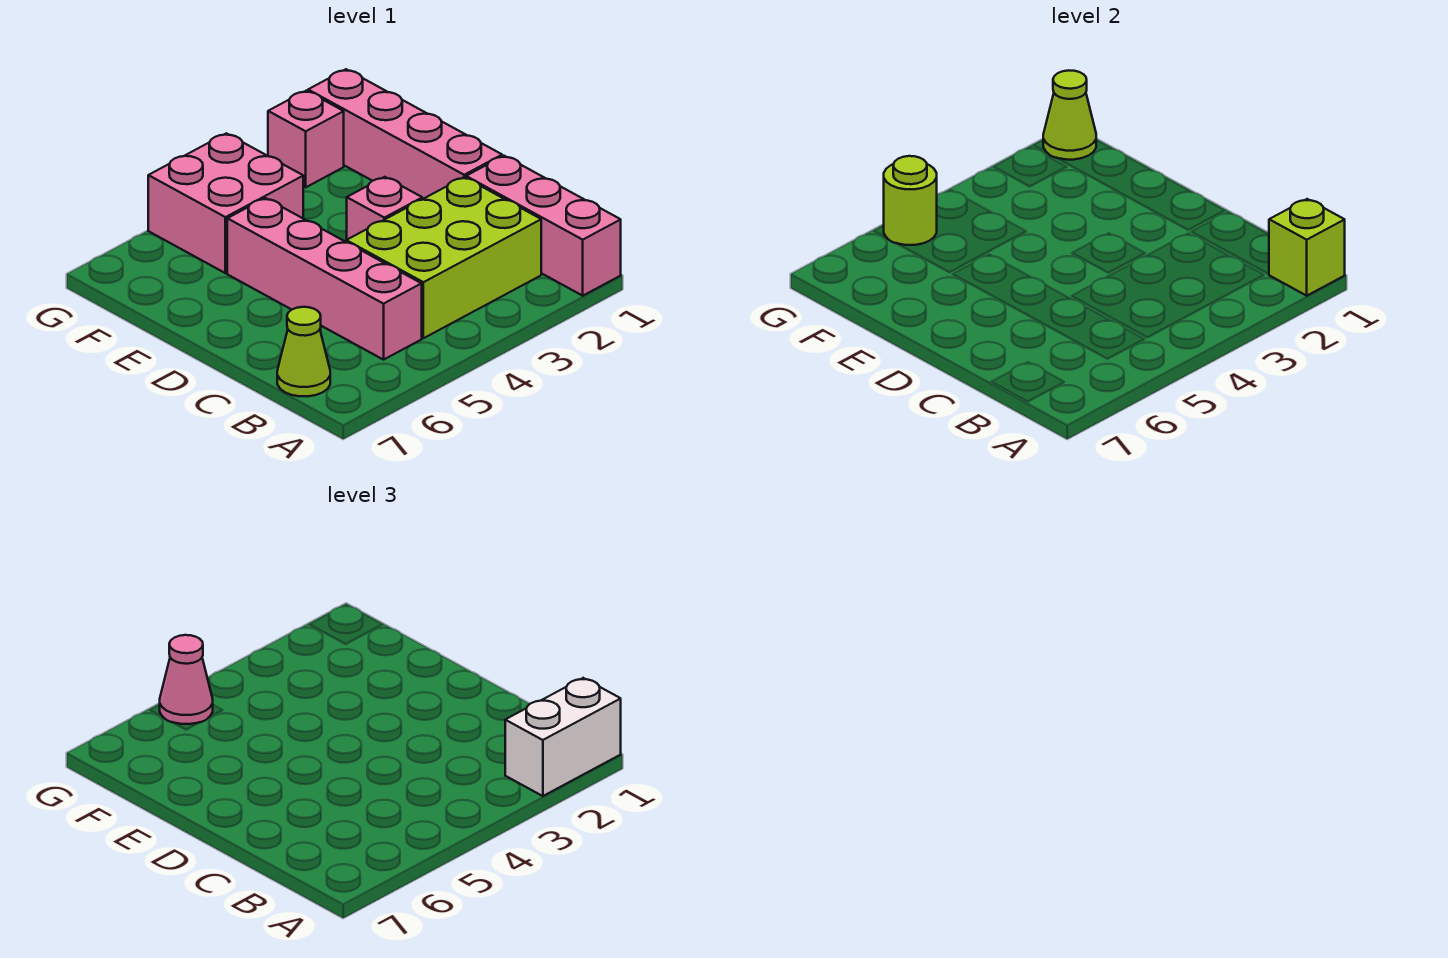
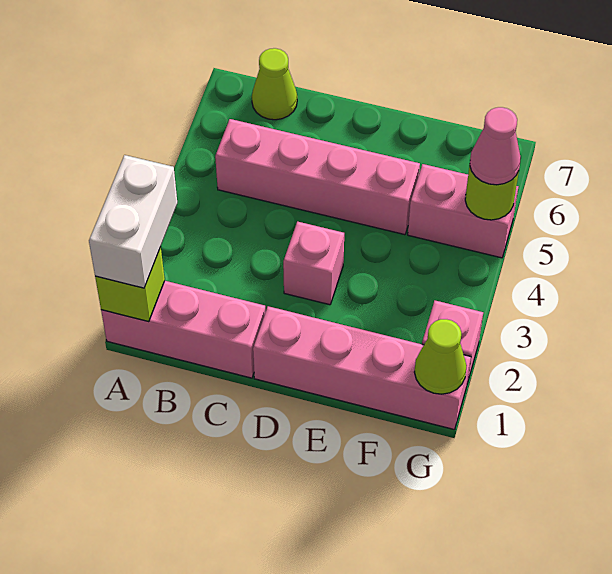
lime 2x3 brick [346,177,541,338] -> none
pink 2x2 brick [148,133,303,273] -> pink 1x2 brick [408,164,518,258]

